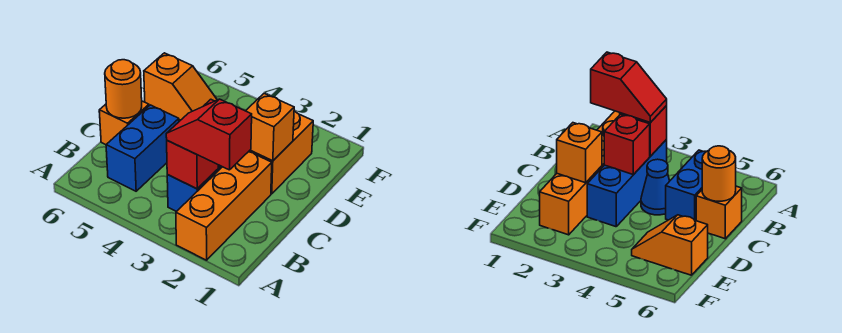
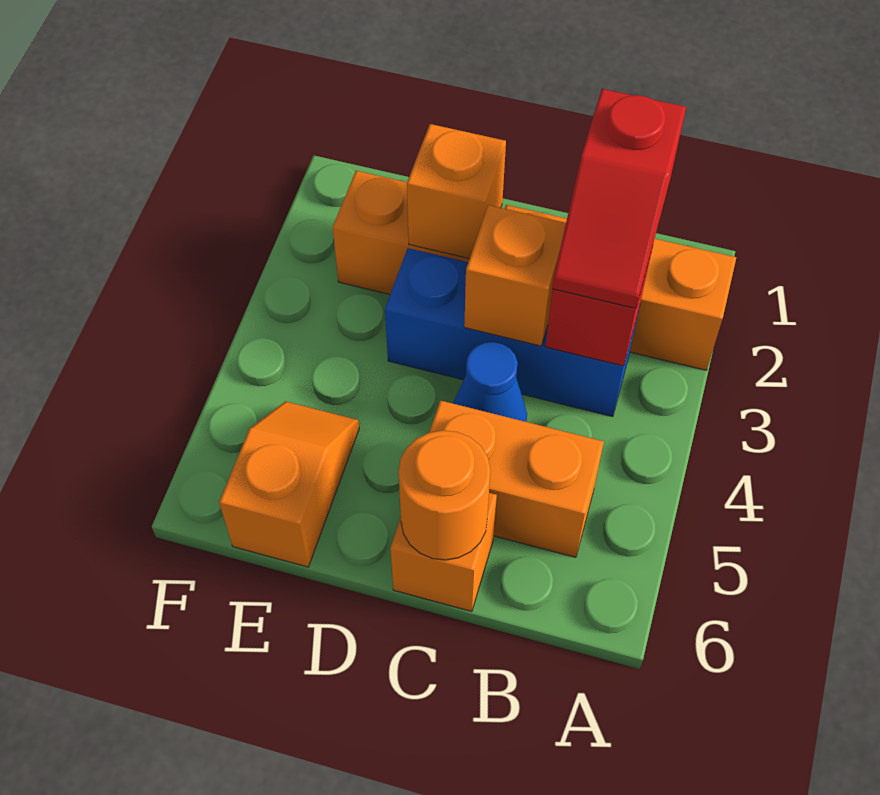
blue 1x2 brick [106,105,179,191] -> orange 1x2 brick [429,400,604,557]
red 1x1 brick [604,114,650,175] -> orange 1x1 brick [464,205,566,346]

